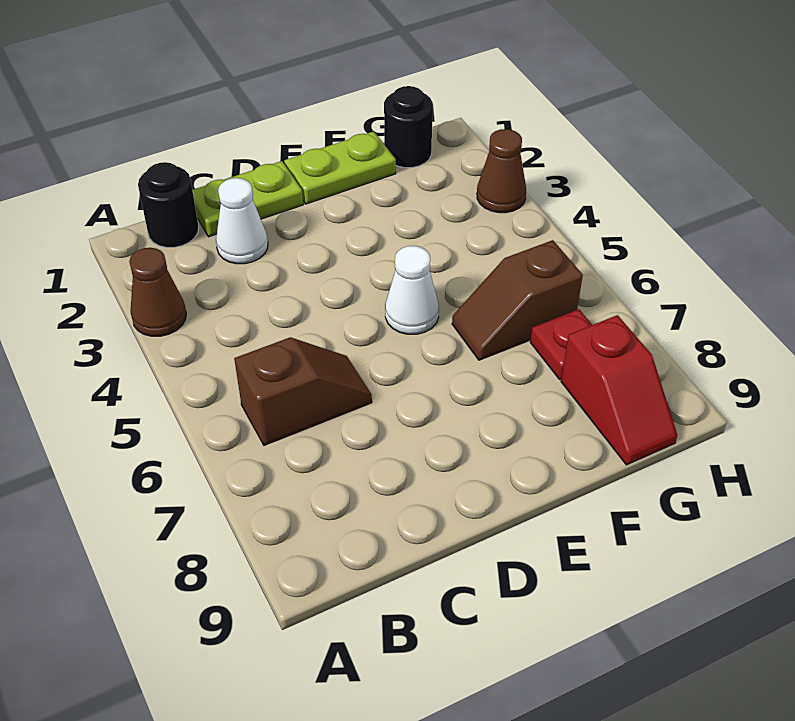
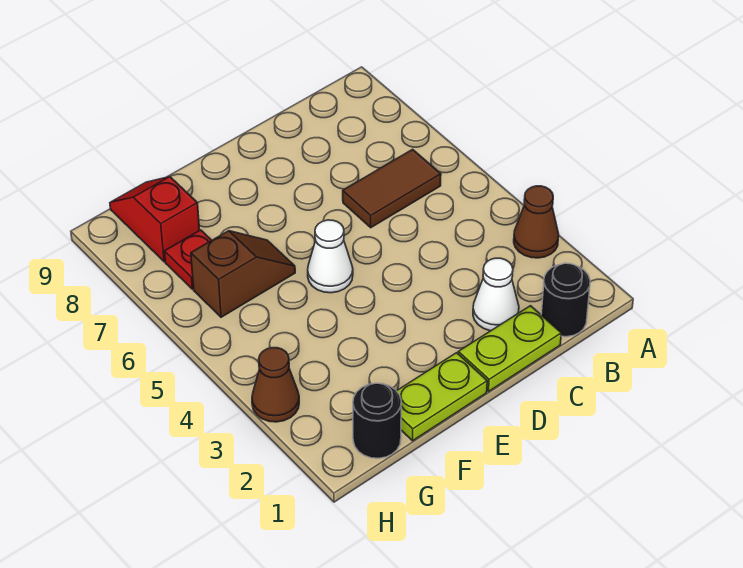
brown 1x2 slope [234,337,372,445] -> brown 1x2 tile [343,149,441,228]

